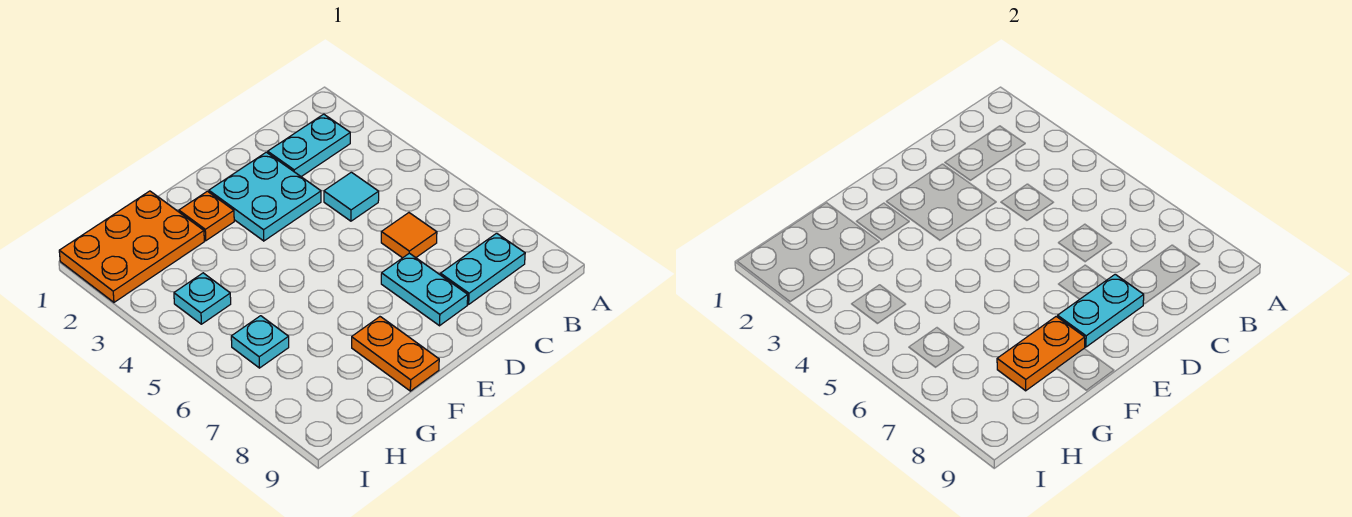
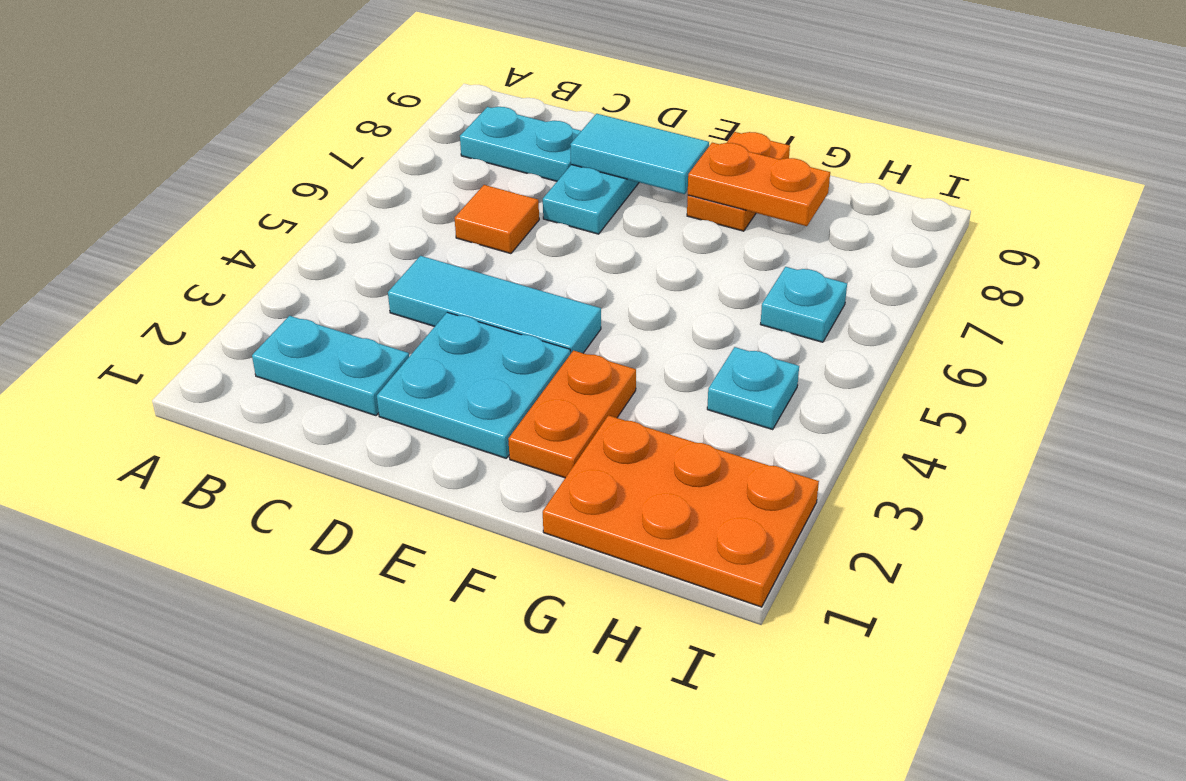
cyan 1x1 tile [324,172,379,221] -> cyan 1x3 tile [388,256,601,354]
cyan 1x2 plate [1058,274,1144,347] -> cyan 1x2 tile [570,114,709,194]
orange 1x1 plate [179,191,234,241] -> orange 1x2 plate [508,351,636,478]

